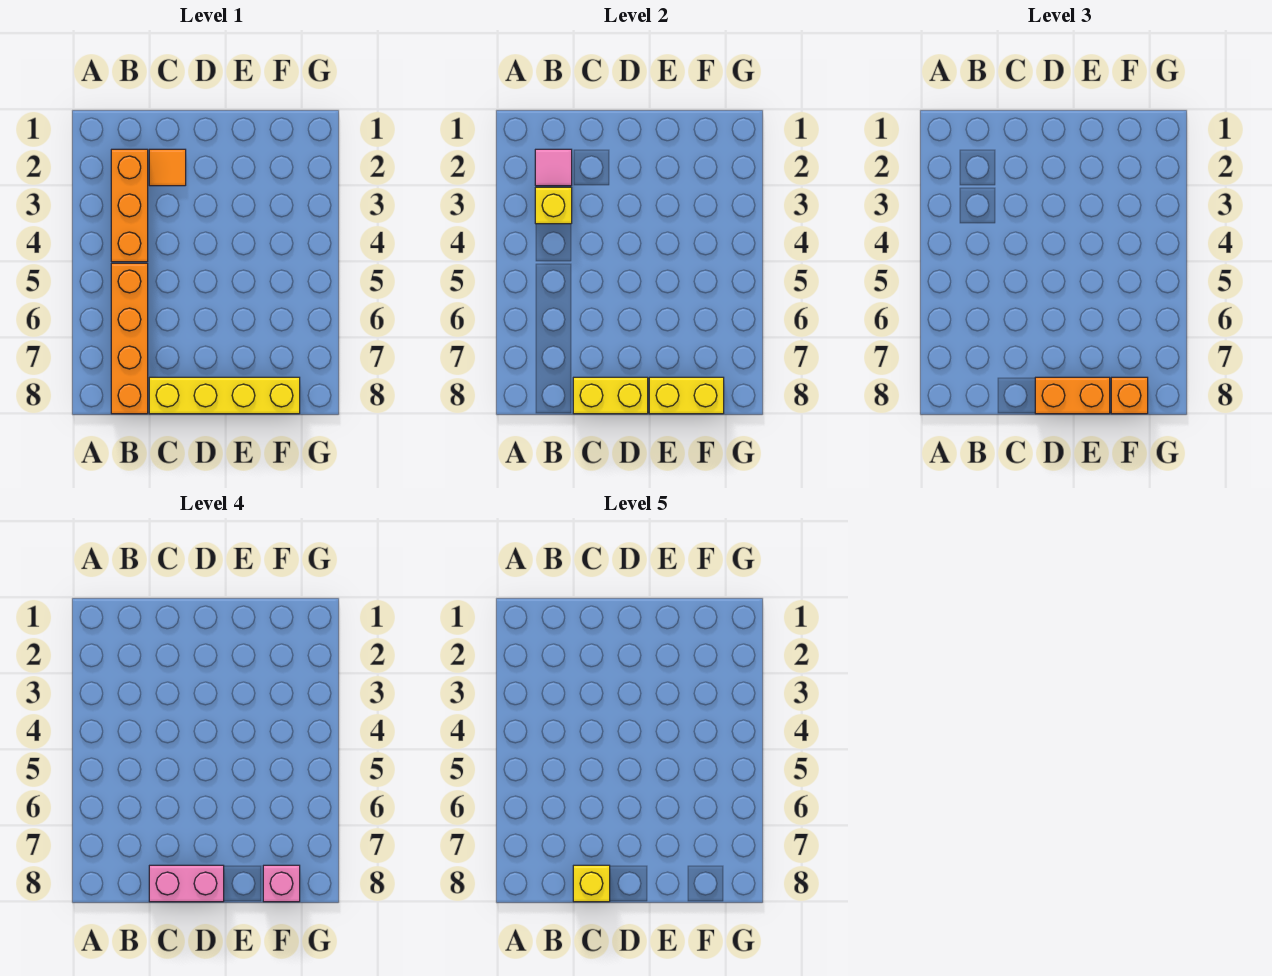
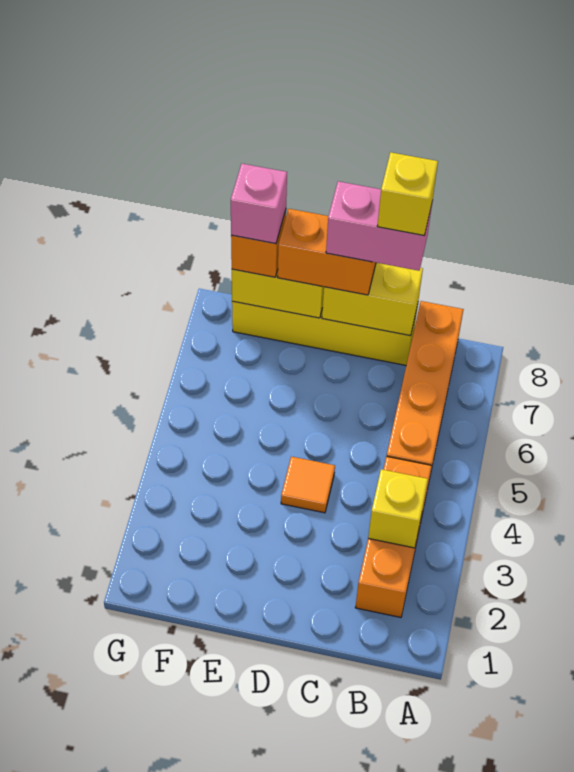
pink 1x1 tile [535,149,572,186] -> none
orange 1x1 tile [149,149,186,186] -> orange 1x1 tile moved to [281,457,335,513]

